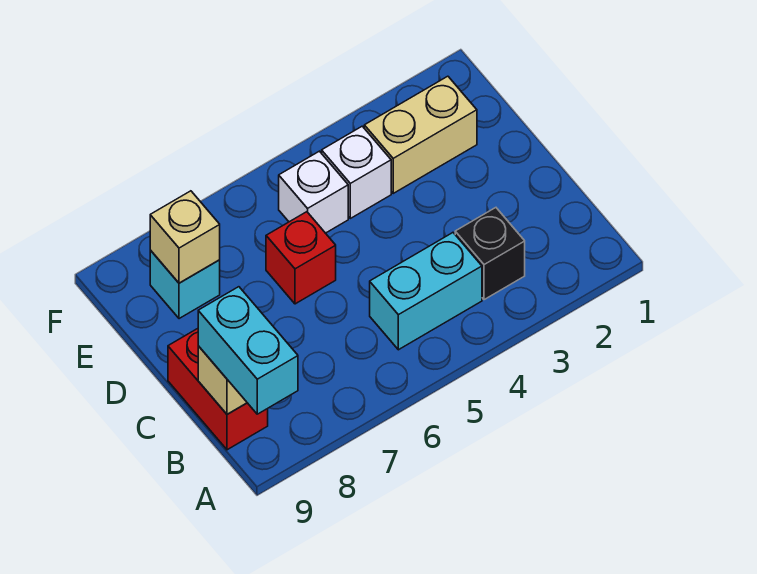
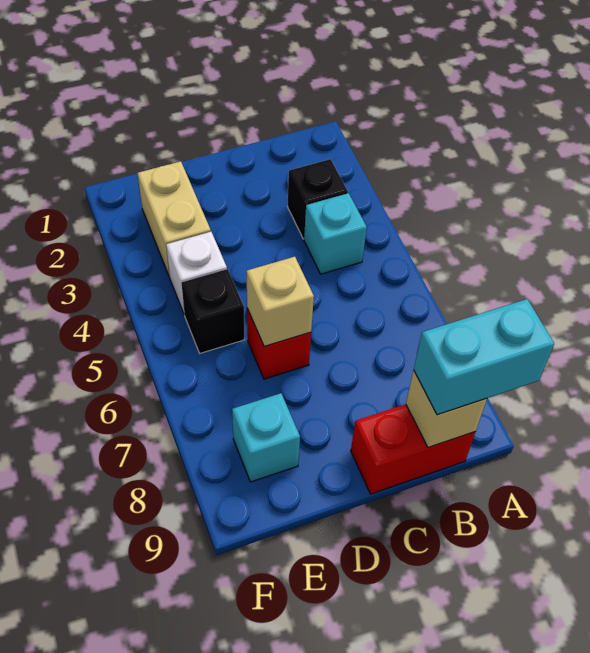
cyan 1x2 brick [370,233,482,350] -> cyan 1x1 brick [304,193,367,274]
white 1x1 brick [279,151,348,233] -> black 1x1 brick [182,269,245,353]
tan 1x1 brick [150,191,220,283] -> tan 1x1 brick moved to [247,257,314,347]

